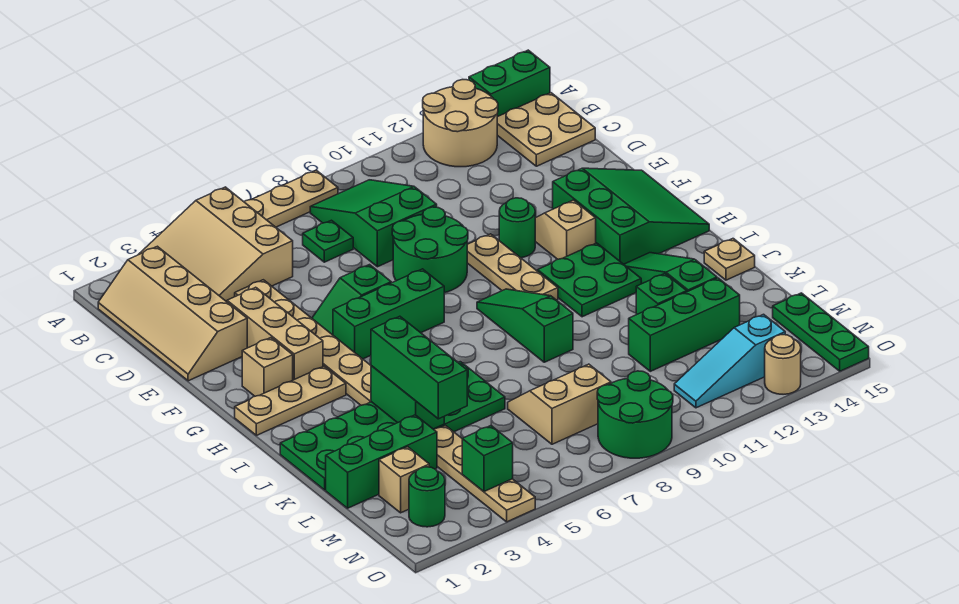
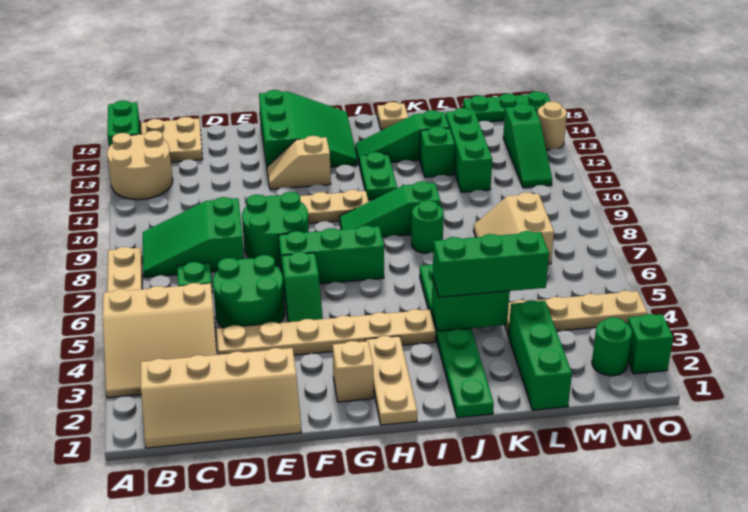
tan 1x3 brick [227,287,323,380] -> none
green 1x1 round brick [499,198,535,258] -> green 1x1 round brick moved to [411,200,444,253]
green 3x3 slope [553,168,709,264] -> green 3x3 slope turned to [259,90,358,167]
green 1x3 brick [333,269,444,359] -> green 1x3 brick turned to [279,226,384,284]
green 2x2 plate [538,243,641,317] -> green 1x2 plate [359,152,397,200]
green 2x6 plate [280,362,505,490] -> green 1x6 plate [420,264,494,418]
tan 1x1 brick [379,447,429,513] -> none
green 1x1 brick [462,426,513,492] -> green 1x1 brick moved to [627,314,673,374]
green 2x2 round brick [597,371,673,458] -> green 2x2 round brick moved to [213,255,285,328]
cyan 1x3 slope [674,314,785,408] -> green 1x3 slope [503,104,552,187]

